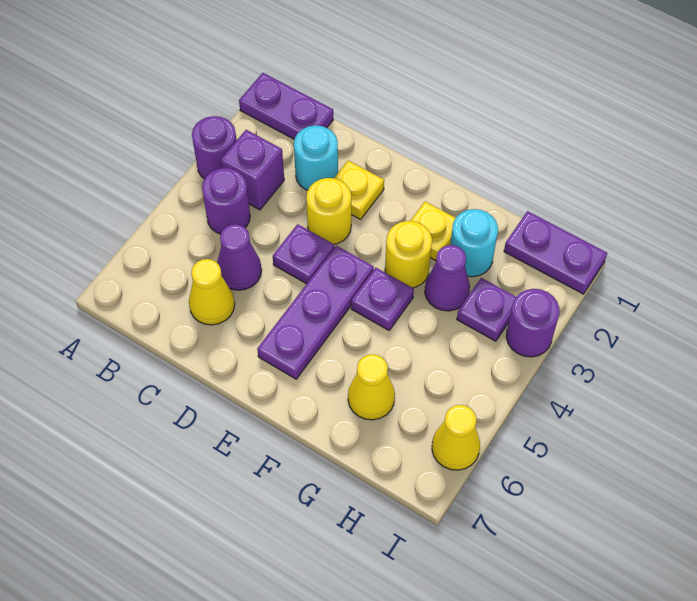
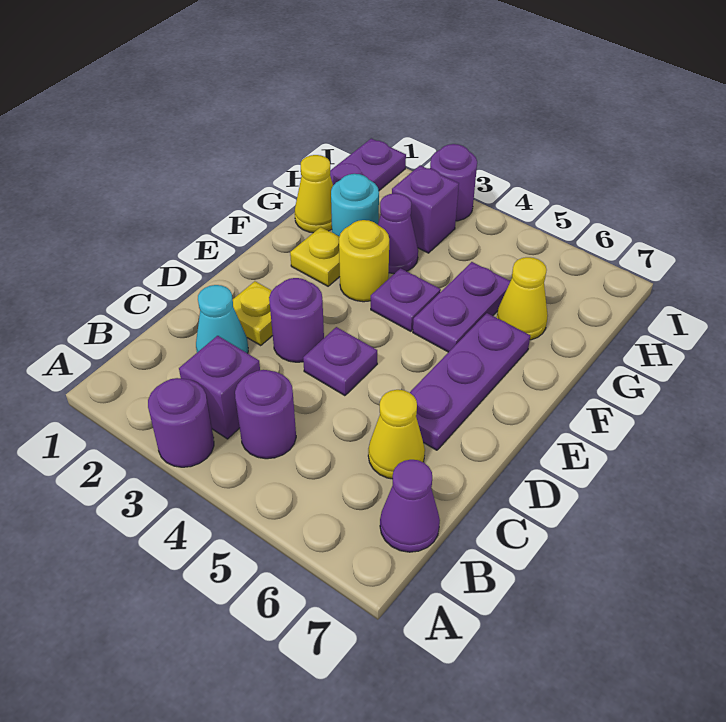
purple 1x2 plate [239,73,333,139] -> purple 1x2 plate moved to [413,262,510,352]
cyan 1x1 round brick [294,125,338,190] -> cyan 1x1 cone [196,285,248,353]
purple 1x1 cone [217,224,262,290] -> purple 1x1 cone moved to [380,460,440,552]
yellow 1x1 round brick [306,178,351,244] -> purple 1x1 round brick [269,278,324,362]
purple 1x3 plate [257,246,374,379] -> purple 1x3 plate turned to [410,313,530,450]
purple 1x1 plate [457,278,516,341] -> purple 1x1 brick [392,165,459,253]
yellow 1x1 cone [432,405,480,470] -> yellow 1x1 cone moved to [295,155,333,233]

